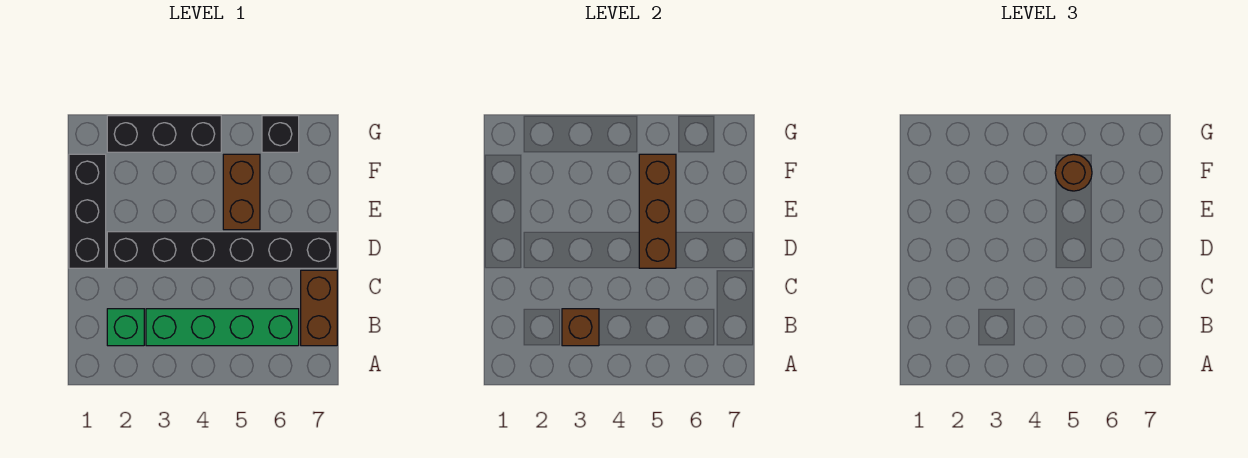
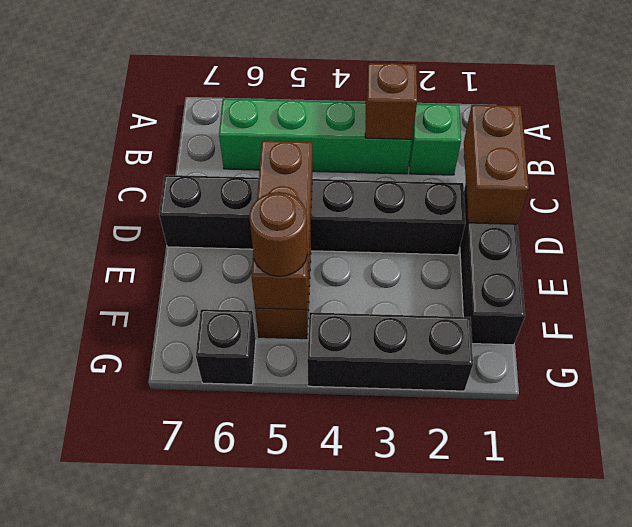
brown 1x2 brick [301,270,337,346] -> brown 1x2 brick moved to [464,105,529,224]

